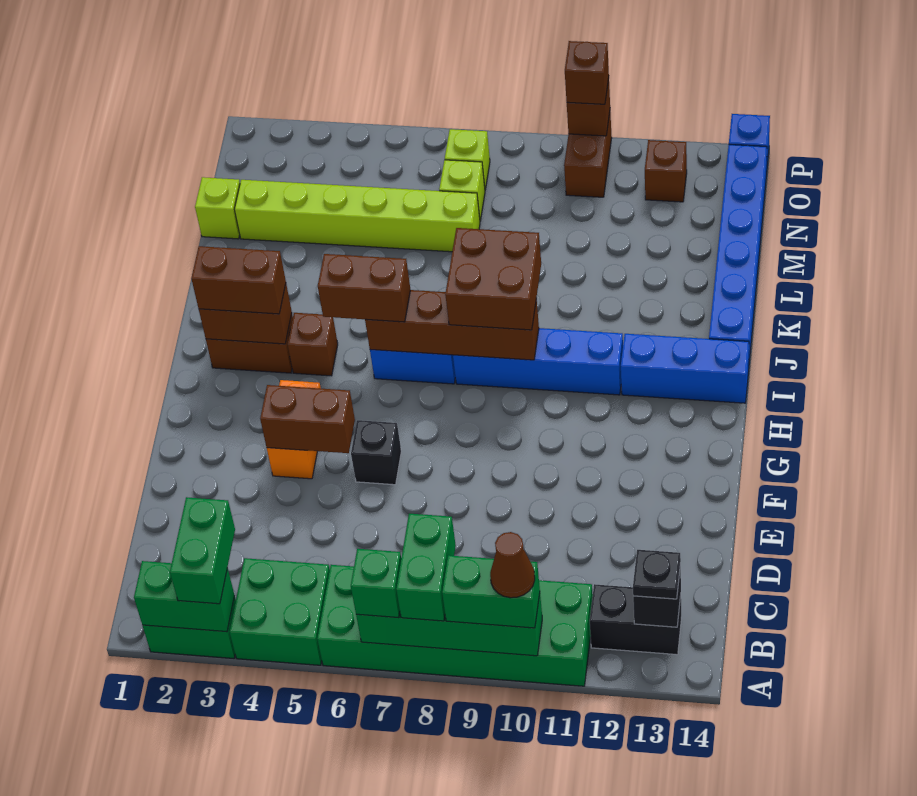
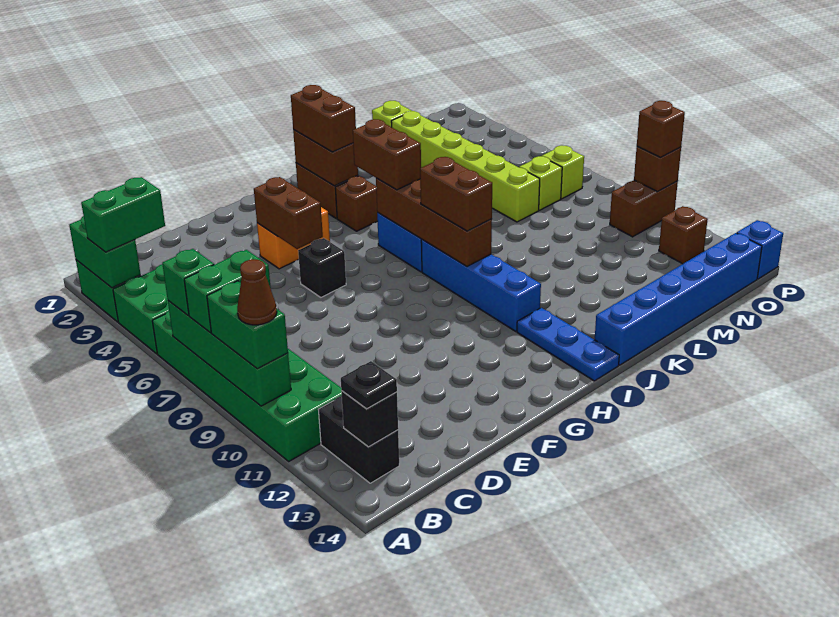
brown 2x2 brick [445,228,541,330] -> brown 1x2 brick [420,157,492,231]
blue 1x3 brick [621,334,749,403] -> blue 1x3 plate [517,308,619,381]

